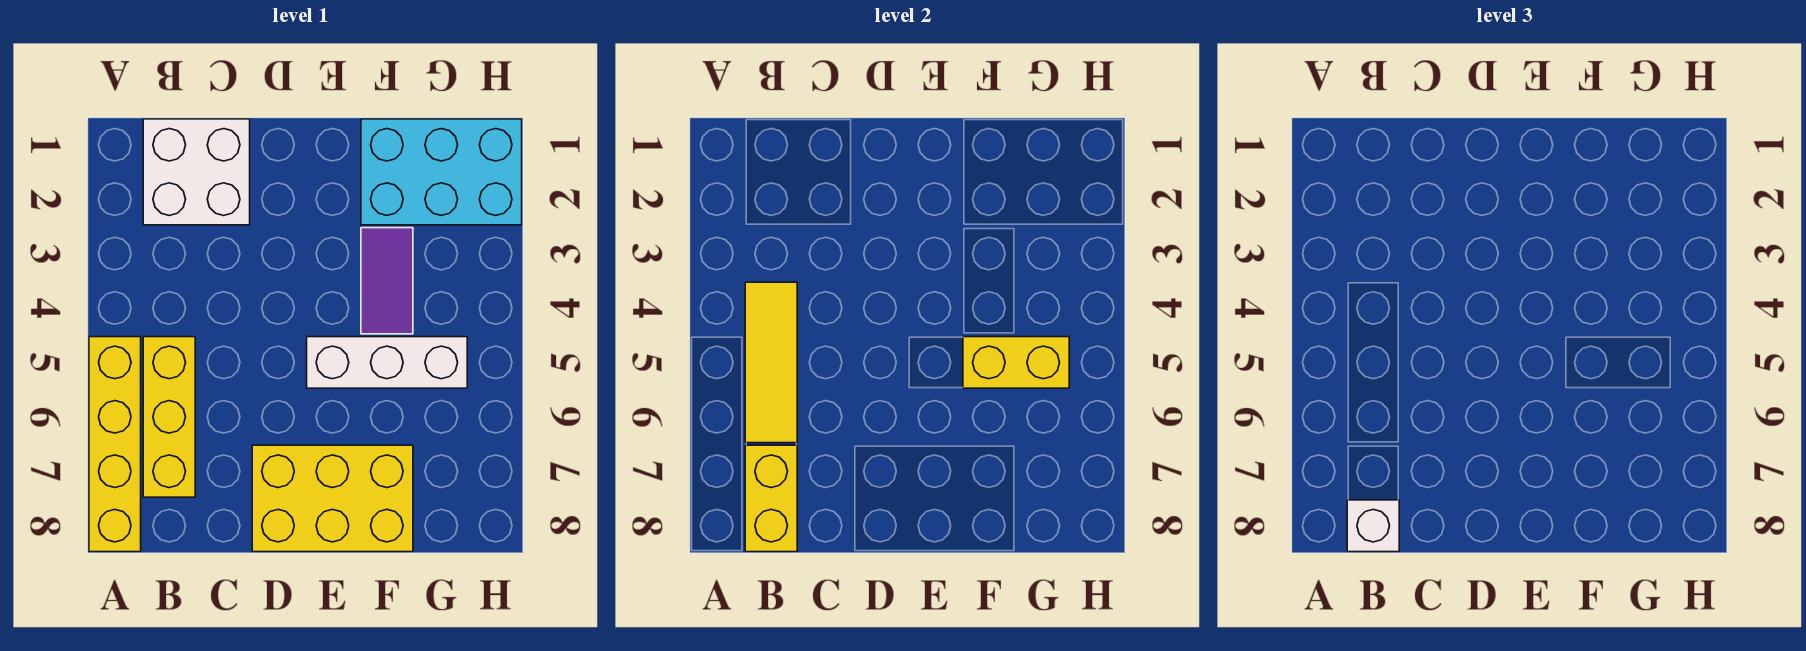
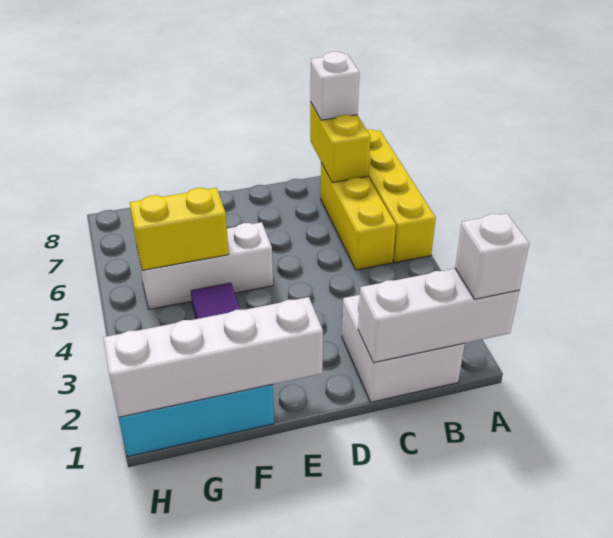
none -> white 1x3 brick [358,269,519,363]
none -> white 1x1 brick [455,213,529,299]
yellow 1x3 tile [745,282,797,443] -> none
yellow 2x3 brick [252,445,413,552] -> none
none -> white 1x4 brick [103,297,323,417]

